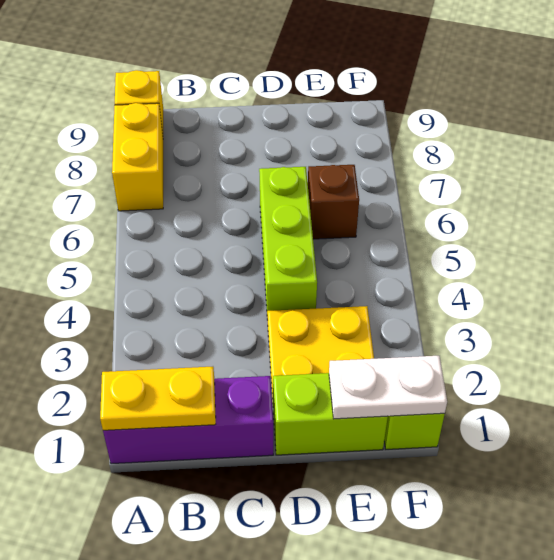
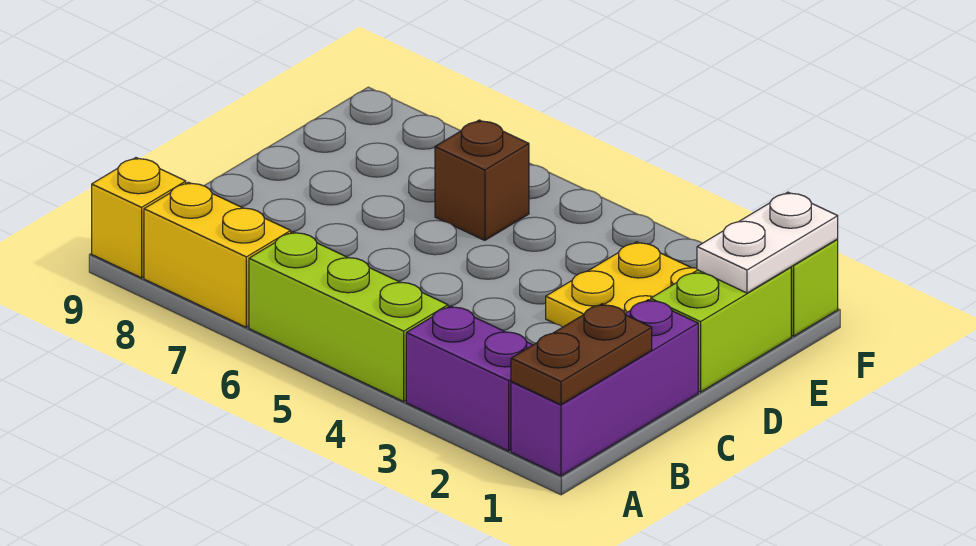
yellow 1x2 plate [100,367,216,430] -> brown 1x2 plate [511,304,652,405]
none -> purple 1x2 brick [406,306,532,451]
lime 1x3 brick [259,167,317,320] -> lime 1x3 brick moved to [249,232,448,402]

